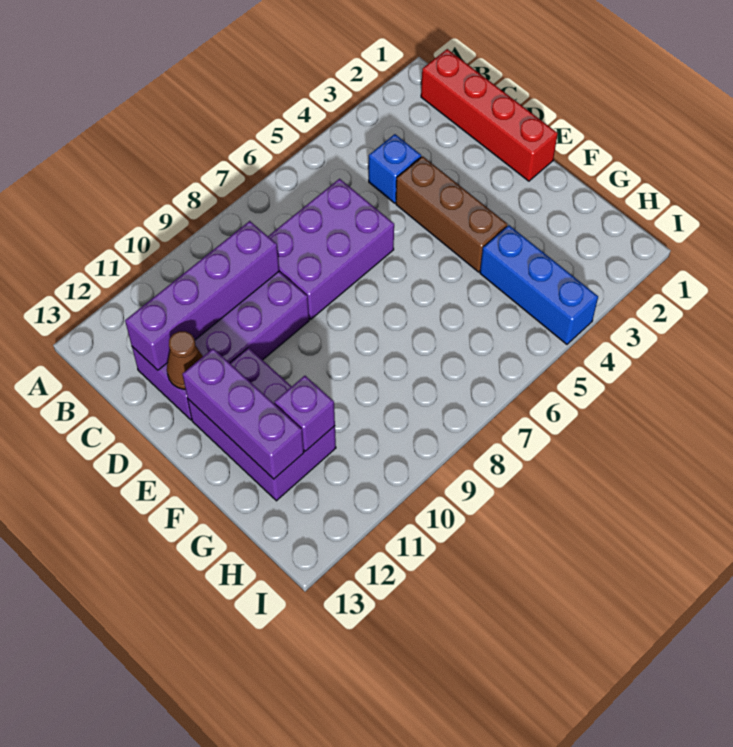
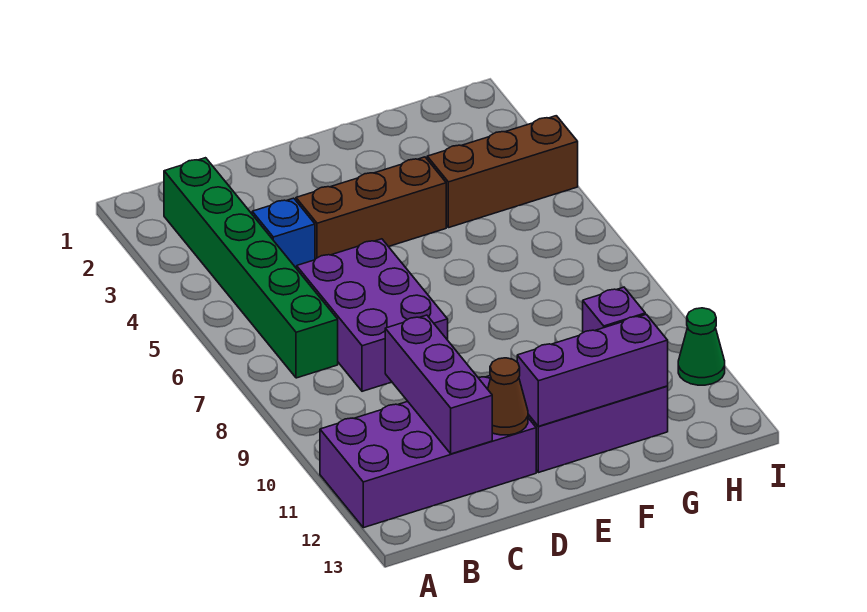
red 1x4 brick [421,49,558,181] -> none
none -> green 1x6 brick [164,158,338,378]
purple 2x4 brick [132,271,309,420] -> purple 2x4 brick turned to [320,376,536,528]
purple 1x4 brick [125,221,279,370] -> purple 1x3 brick [385,315,492,454]
blue 1x3 brick [480,225,598,344] -> brown 1x3 brick [427,116,578,228]
none -> green 1x1 cone [678,308,725,385]

